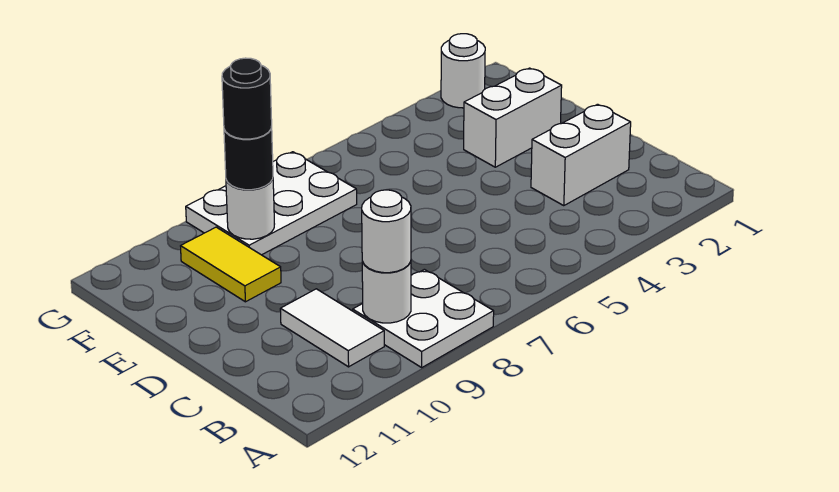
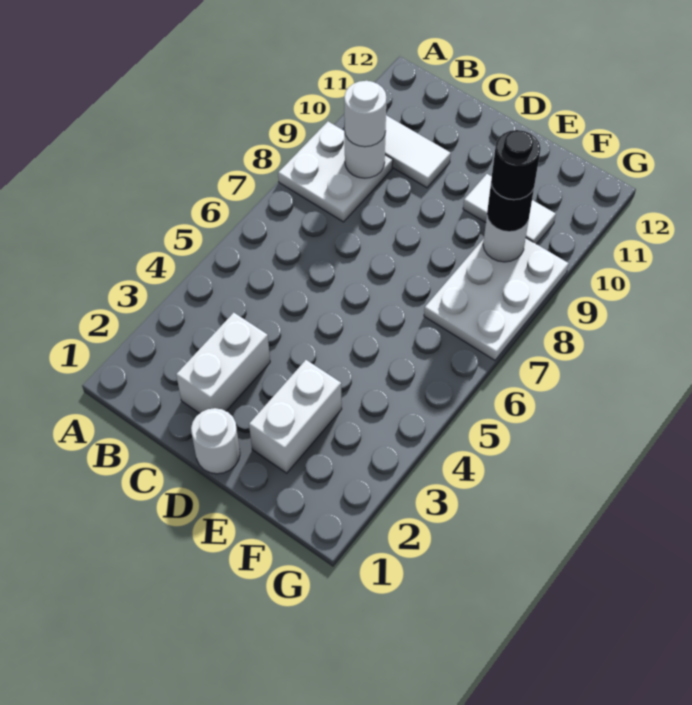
yellow 1x2 tile [181,227,281,302] -> white 1x2 tile [463,174,556,244]
white 1x1 round brick [441,34,485,108] -> white 1x1 round brick moved to [191,408,240,474]

